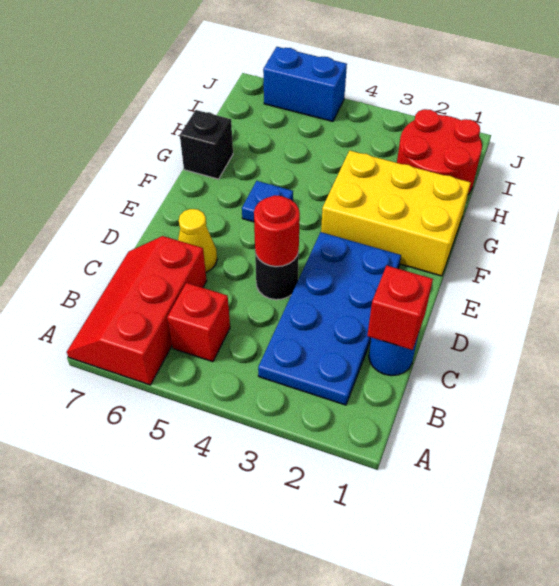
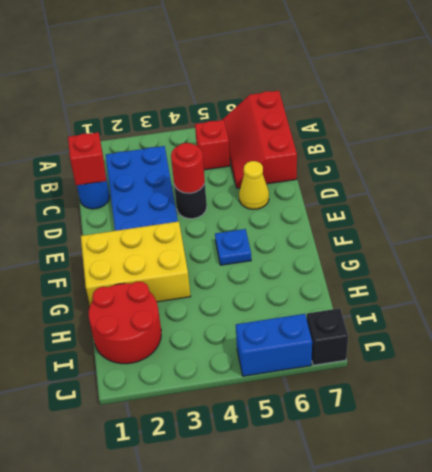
red 2x3 slope [67,236,207,385] -> red 2x3 slope turned to [222,91,297,188]
black 1x1 brick [180,110,233,179] -> black 1x1 brick moved to [307,308,348,365]

